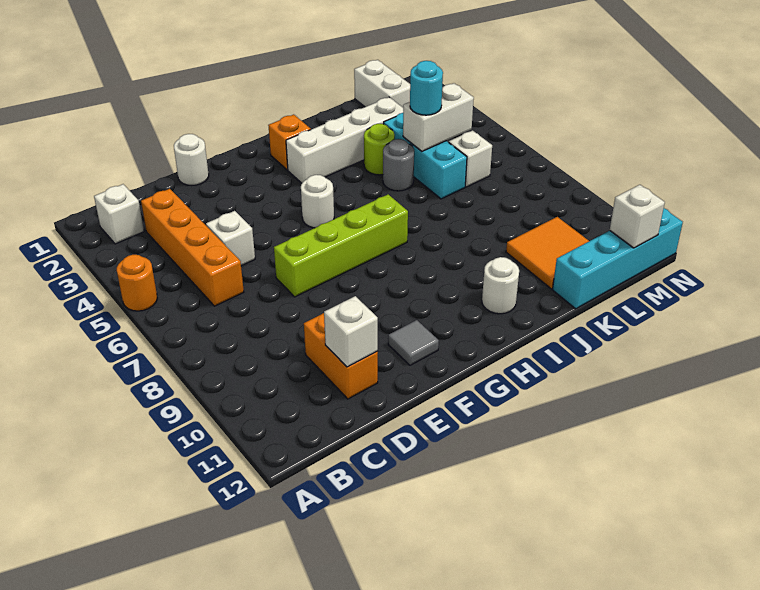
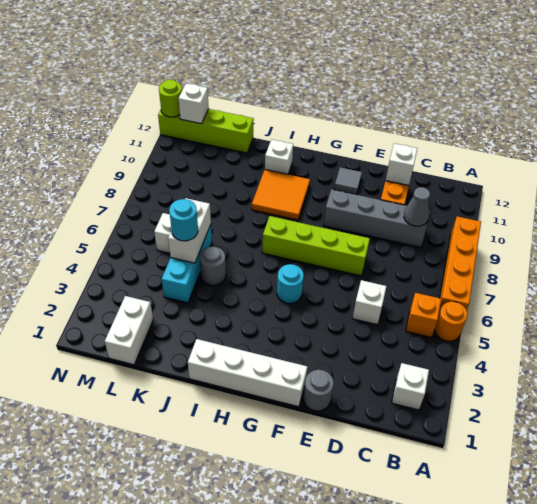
orange 1x4 brick [141,189,244,306] -> orange 1x4 brick moved to [438,217,481,316]
none -> grey 1x4 brick [324,189,430,247]
none -> grey 1x1 cone [404,187,430,226]
white 1x1 round brick [174,134,209,186] -> grey 1x1 round brick [303,370,334,411]
white 1x1 round brick [301,175,334,228] -> cyan 1x1 round brick [277,264,304,303]
orange 1x1 brick [268,115,311,170] -> orange 1x1 brick moved to [406,293,441,337]
white 1x4 brick [286,97,403,183] -> white 1x4 brick moved to [188,339,307,407]
white 1x1 round brick [482,257,519,314] -> white 1x1 brick [265,139,293,174]
lime 1x1 round brick [364,124,395,175] -> lime 1x1 round brick moved to [159,80,182,117]
white 1x2 brick [403,83,474,151] -> white 1x2 brick turned to [168,198,211,263]
orange 2x2 tile [506,217,589,289] -> orange 2x2 tile moved to [252,170,310,220]
cyan 1x4 brick [553,208,683,309] -> lime 1x4 brick [158,109,254,153]

